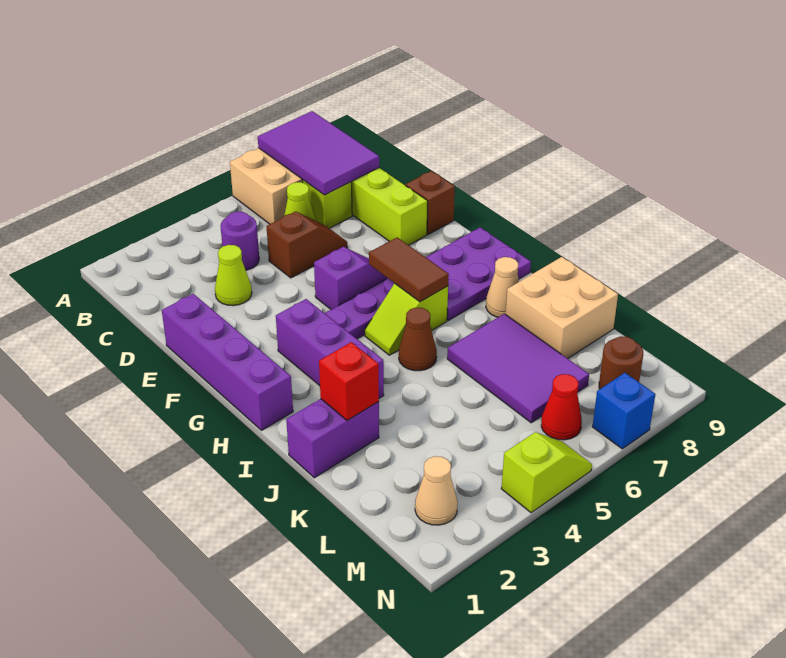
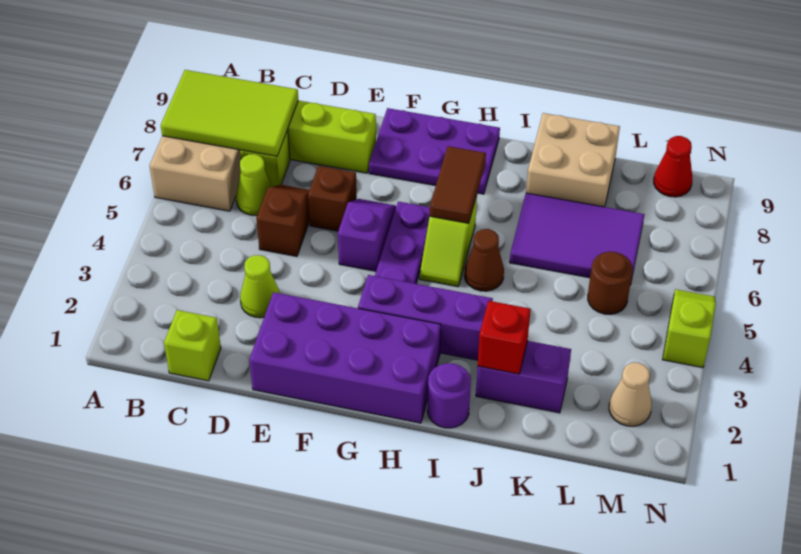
purple 2x3 tile [258,111,379,195] -> lime 2x3 tile [161,70,298,156]
none -> lime 1x1 brick [164,310,221,381]
purple 1x1 round brick [221,212,259,270] -> purple 1x1 round brick moved to [427,363,471,428]
purple 1x4 brick [162,294,293,430] -> purple 2x4 brick [249,292,441,423]
brown 1x1 brick [406,171,455,234] -> brown 1x1 brick moved to [308,166,357,231]
brown 1x2 tile [369,237,449,302] -> brown 1x2 tile turned to [430,146,486,223]
purple 2x3 plate [426,227,531,321] -> purple 2x3 plate turned to [369,108,500,194]
tan 1x1 cone [486,257,519,317] -> none
purple 1x2 brick [286,399,379,478] -> purple 1x2 brick turned to [476,341,571,413]
red 1x1 cone [541,374,582,440] -> red 1x1 cone moved to [654,136,693,197]
brown 1x1 round brick [599,336,643,389] -> brown 1x1 round brick moved to [588,252,633,315]
blue 1x1 brick [592,373,655,449] -> none

